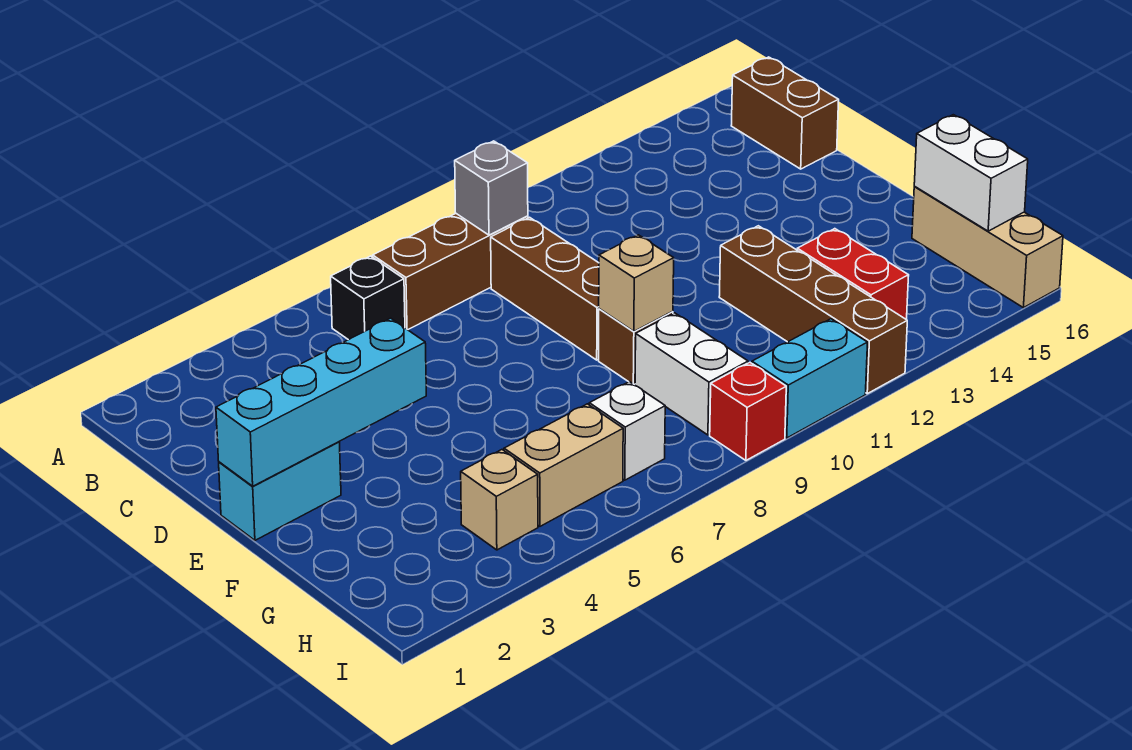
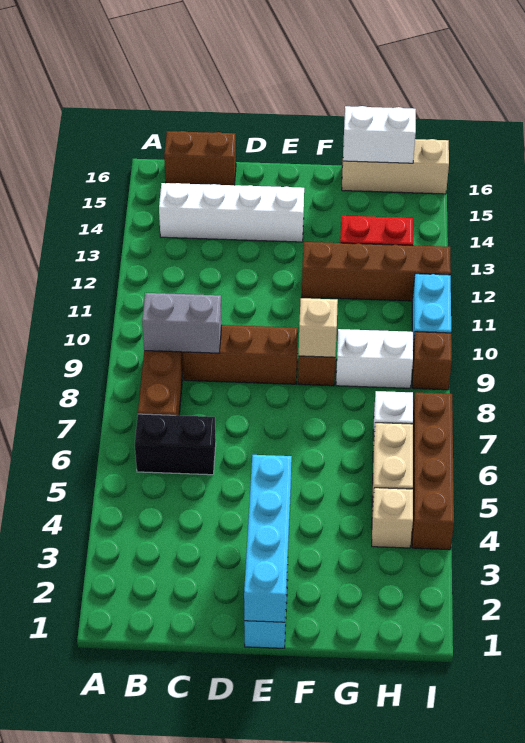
black 1x1 brick [331,256,405,340] -> black 1x2 brick [135,414,216,475]
grey 1x1 brick [455,141,528,235] -> grey 1x2 brick [142,293,222,353]
none -> white 1x4 brick [159,183,304,242]
none -> brown 1x4 brick [412,393,454,550]
red 1x1 brick [710,363,786,460] -> brown 1x1 brick [412,332,452,390]

